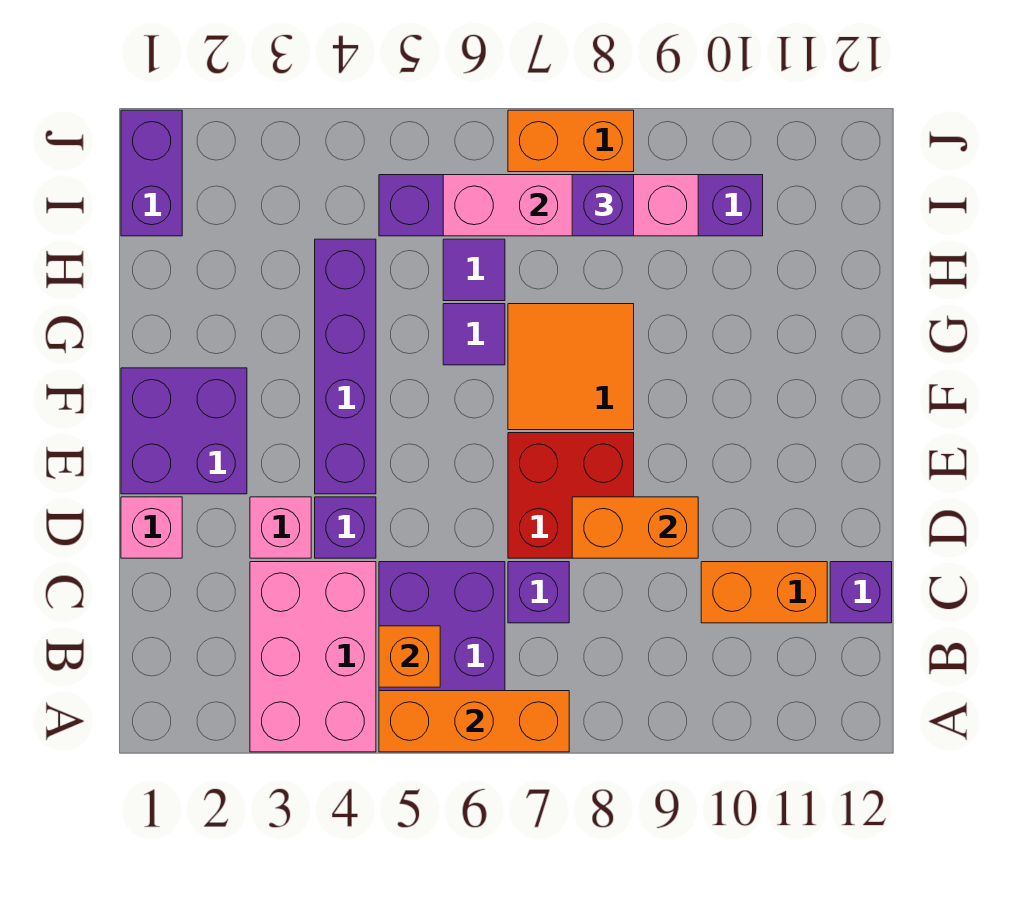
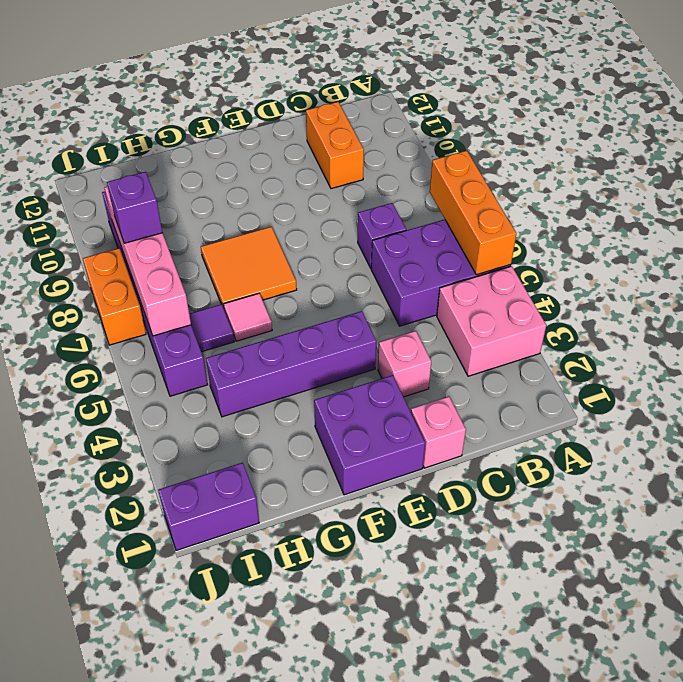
pink 2x3 brick [250,562,376,752] -> pink 2x2 brick [437,266,546,376]
orange 1x1 brick [379,626,440,687] -> none
purple 1x1 brick [830,562,892,623] -> none
purple 1x1 brick [315,497,376,558] -> none
red 2x2 brick [508,433,634,558] -> none
orange 1x2 brick [572,497,698,558] -> none
purple 1x1 tile [443,304,505,365] -> pink 1x1 tile [224,293,272,341]

